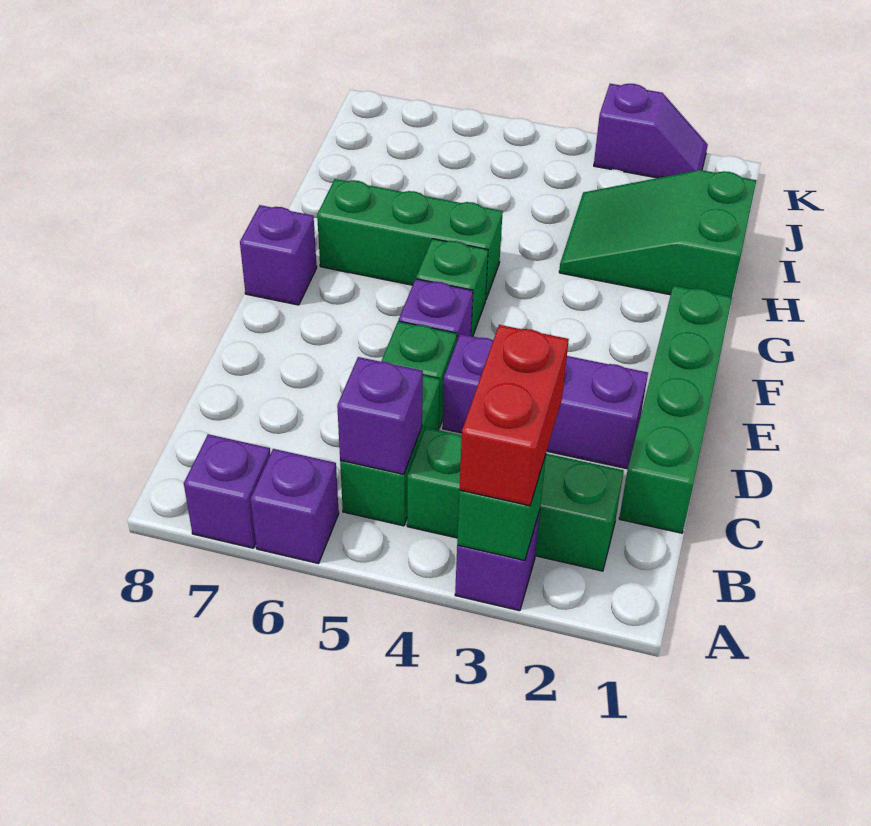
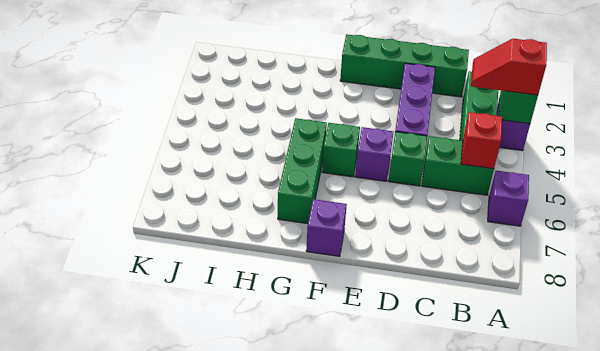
red 1x2 brick [459,325,569,506] -> red 1x2 slope [471,39,547,95]
purple 1x1 brick [184,434,270,548] -> none
purple 1x1 brick [337,357,423,474] -> red 1x1 brick [461,112,502,169]
green 2x3 slope [559,170,756,297] -> none
purple 1x2 slope [594,84,708,178] -> none

